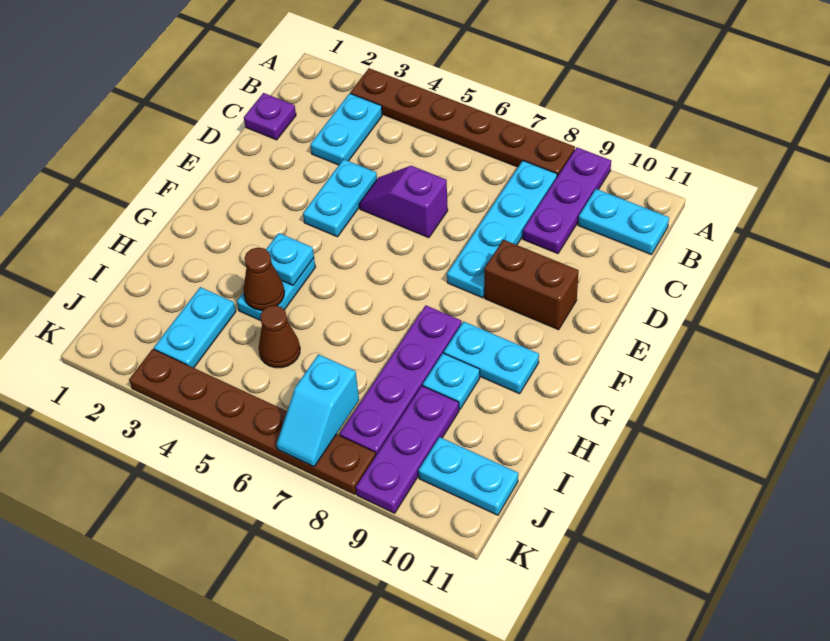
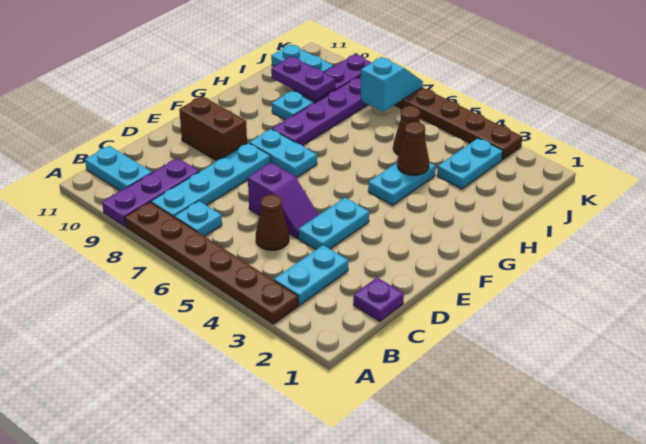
none -> brown 1x1 cone [256,195,289,250]
cyan 1x1 plate [266,233,314,285] -> cyan 1x1 plate moved to [174,201,222,236]
cyan 1x2 plate [444,321,539,394] -> cyan 1x2 plate moved to [249,129,317,178]
none -> purple 1x2 plate [271,57,335,101]

